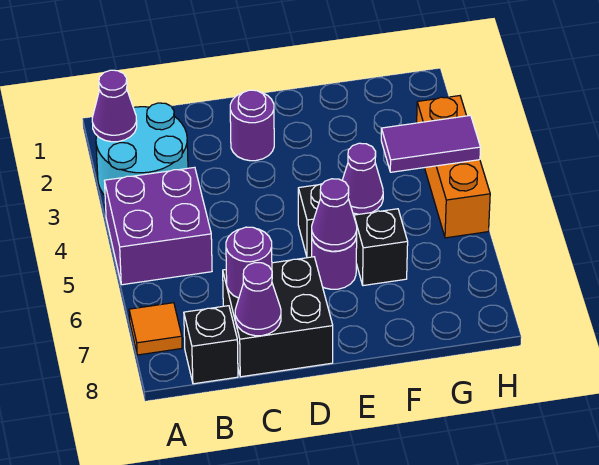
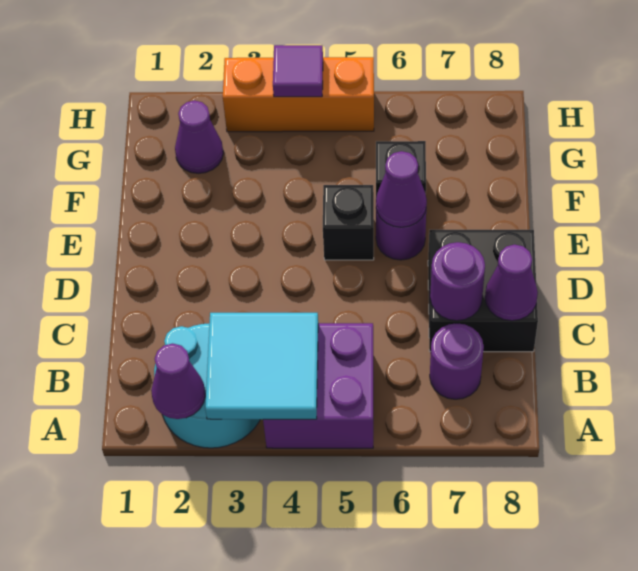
none -> cyan 2x2 tile [205,313,318,419]
orange 1x1 tile [129,303,182,355] -> none
black 1x1 brick [184,306,238,384] -> none
purple 1x1 round brick [230,90,274,161] -> purple 1x1 round brick moved to [430,323,484,399]
purple 1x1 cone [342,143,383,214] -> purple 1x1 cone moved to [175,101,223,173]
purple 1x2 tile [381,115,481,172] -> purple 1x1 tile [273,45,323,97]

